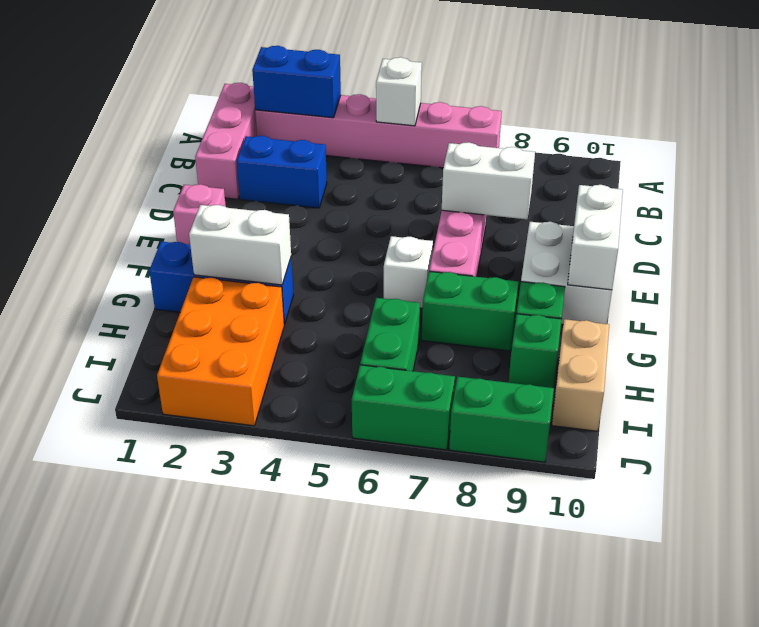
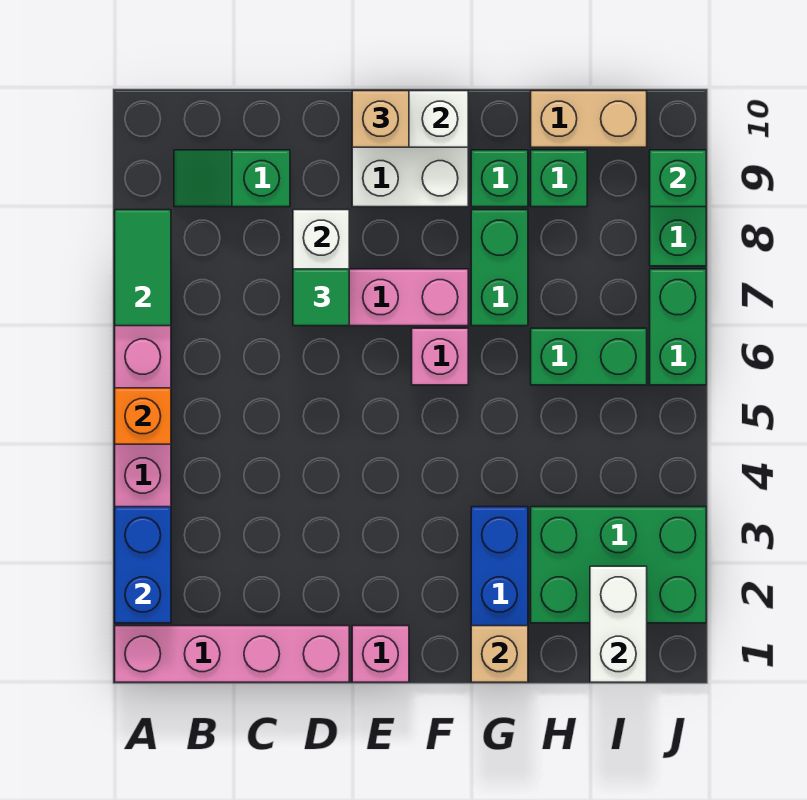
pink 1x3 brick [195,83,257,199] -> pink 1x4 brick [115,626,349,682]
white 1x1 brick [376,57,422,126] -> orange 1x1 brick [115,388,171,444]
none -> green 1x2 tile [115,210,171,326]
none -> green 1x2 slope [174,150,290,207]
blue 1x2 brick [237,136,327,208] -> none
none -> green 1x1 tile [293,269,349,326]
none -> tan 1x1 brick [352,91,409,147]
white 1x1 brick [384,236,433,308] -> pink 1x1 brick [412,328,468,385]
none -> tan 1x1 brick [471,626,528,682]
white 1x2 brick [189,205,291,285] -> white 1x2 brick moved to [590,566,647,682]
orange 2x3 brick [157,277,284,426] -> green 2x3 brick [531,507,706,623]
none -> green 1x1 brick [650,150,706,207]

